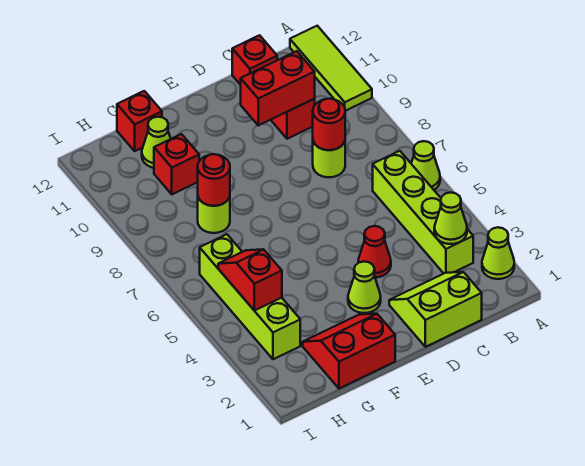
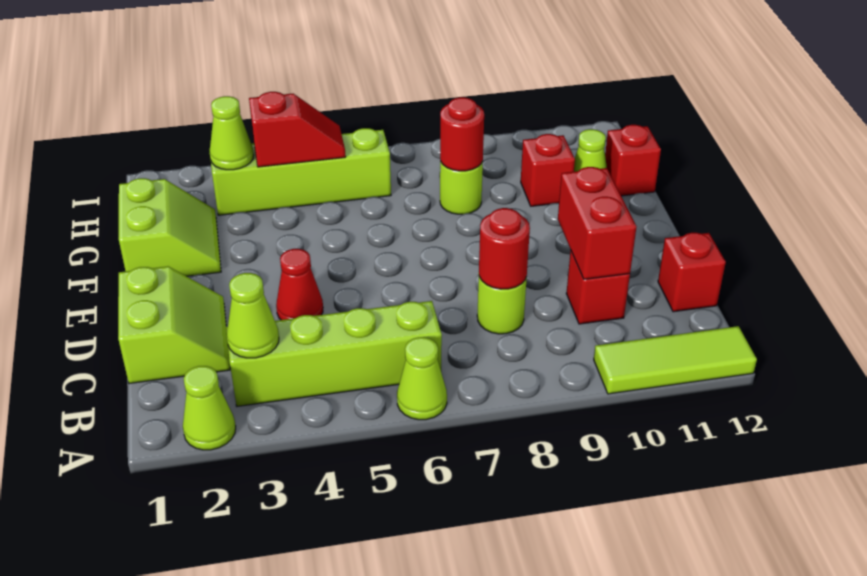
lime 1x1 cone [348,262,381,313] -> lime 1x1 cone moved to [210,96,254,170]
red 2x2 slope [303,314,395,389] -> lime 2x2 slope [119,178,221,276]

